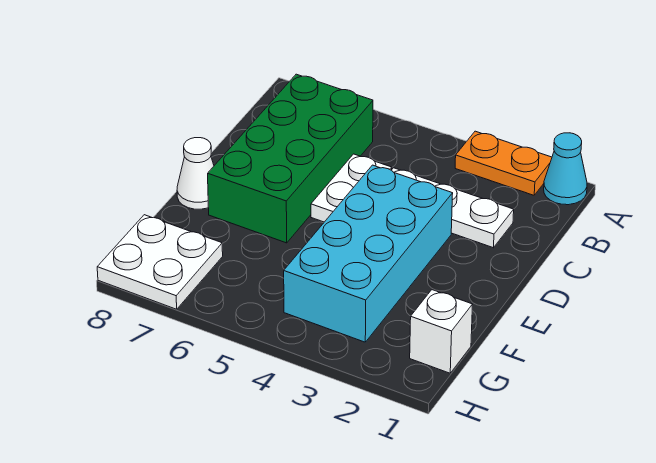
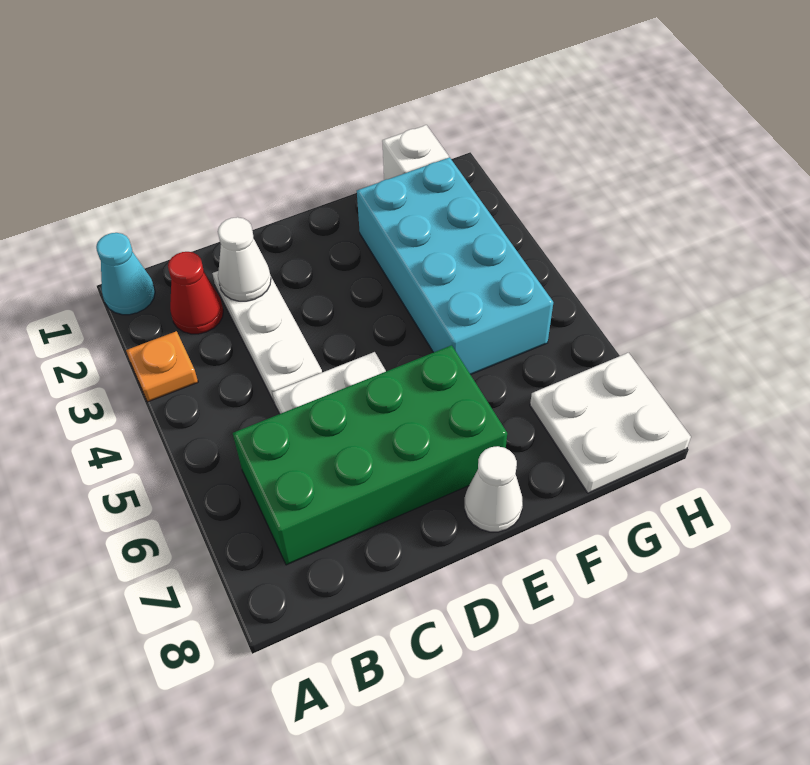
orange 1x2 plate [455,131,552,195] -> orange 1x1 plate [126,331,198,402]
none -> red 1x1 cone [168,252,223,334]
none -> white 1x1 cone [218,217,271,301]
cyan 2x4 brick [284,165,453,342] -> cyan 2x4 brick turned to [357,157,553,375]

